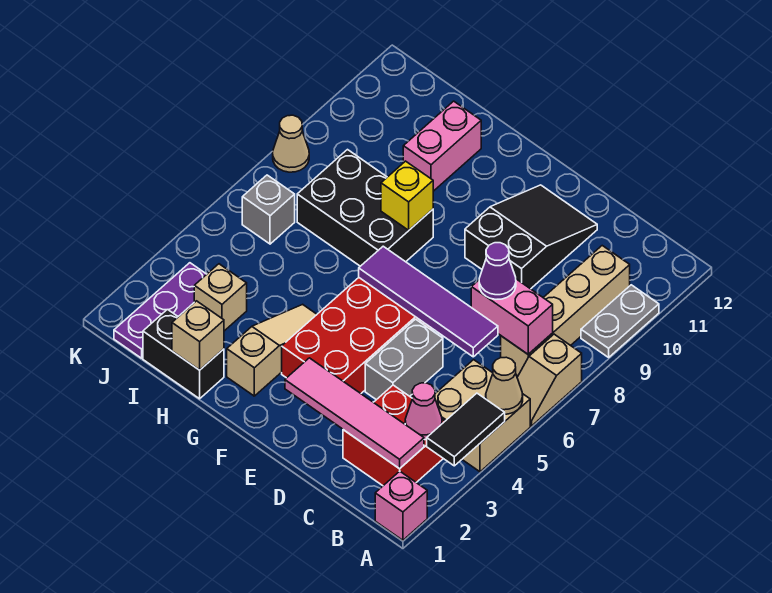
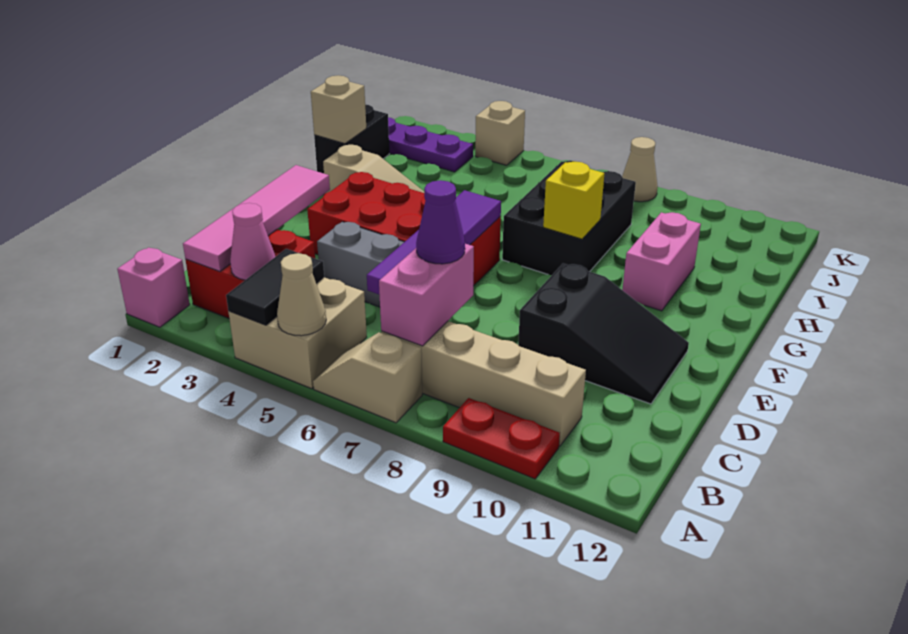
black 1x2 tile [427,393,505,466] -> black 1x2 tile turned to [226,249,324,325]
grey 1x2 plate [581,285,659,357] -> red 1x2 plate [443,398,560,479]
pink 1x2 brick [403,101,481,191] -> pink 1x2 brick turned to [622,212,701,311]
tan 1x1 brick [194,264,247,331] -> tan 1x1 brick moved to [475,101,525,165]
grey 1x1 brick [242,175,295,244] -> none

